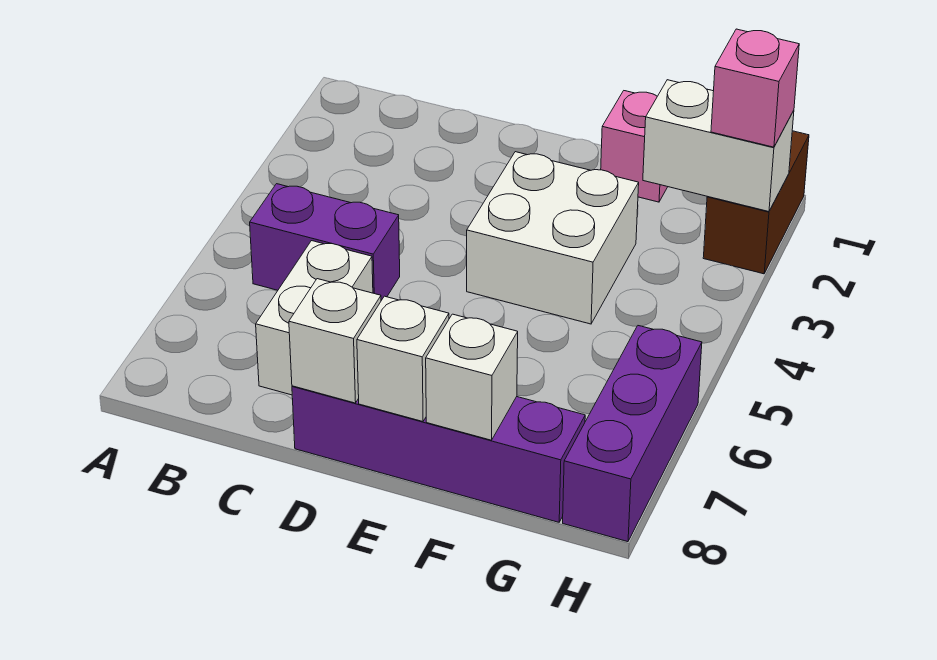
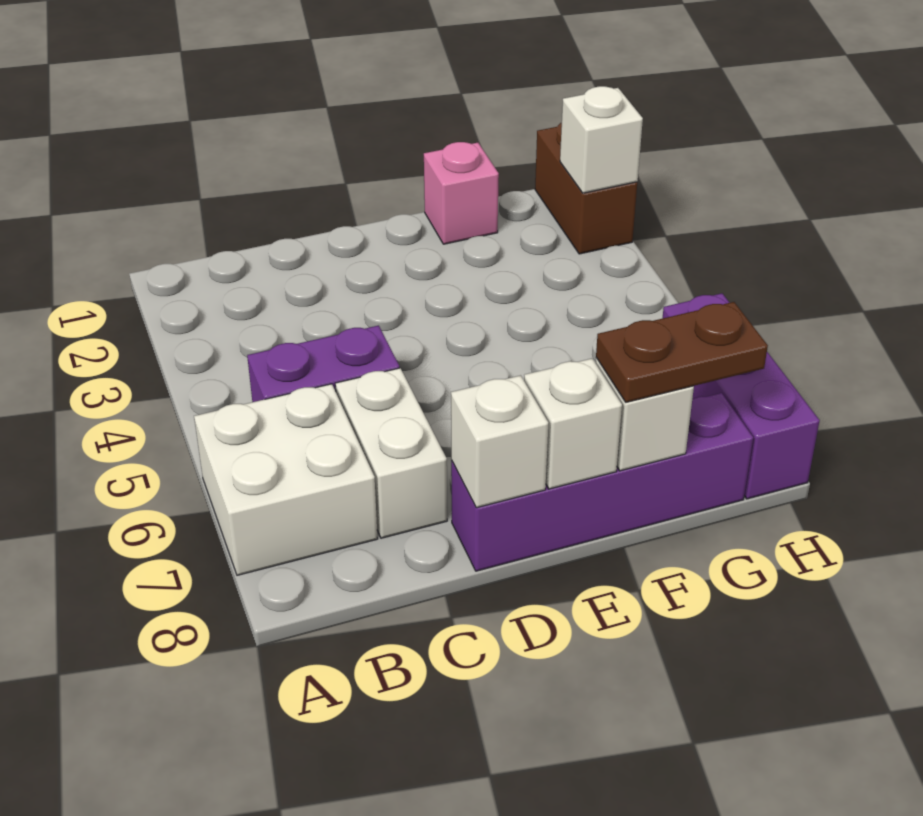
white 2x2 brick [467,152,639,324] -> white 2x2 brick moved to [194,384,378,575]
none -> brown 1x2 plate [596,302,768,402]
white 1x2 brick [643,80,794,212] -> white 1x1 brick [560,86,643,193]
pink 1x1 brick [711,29,799,147] -> none

